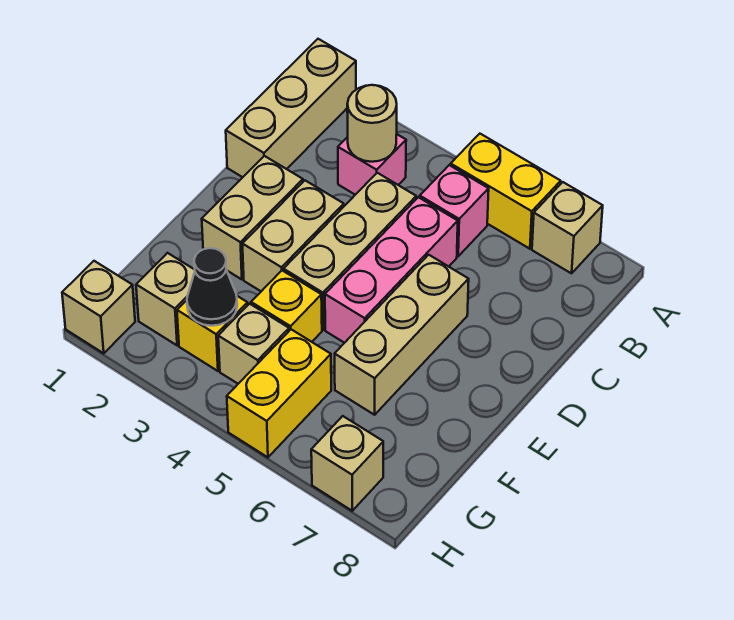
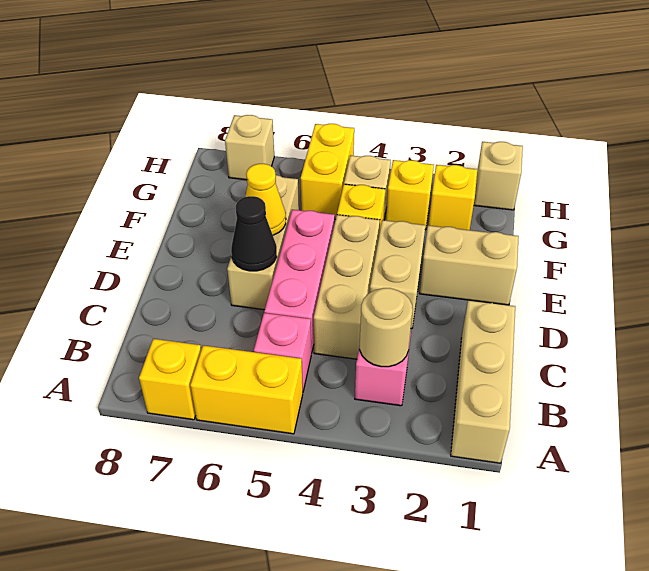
tan 1x1 brick [532,182,603,273] -> yellow 1x1 brick [139,339,201,420]
tan 1x2 brick [202,156,303,279] -> tan 1x2 brick turned to [419,225,519,305]
none -> yellow 1x1 cone [245,164,286,235]
tan 1x1 brick [136,253,195,345] -> yellow 1x1 brick [429,165,477,230]
black 1x1 cone [187,248,237,326] -> black 1x1 cone moved to [231,196,277,271]

